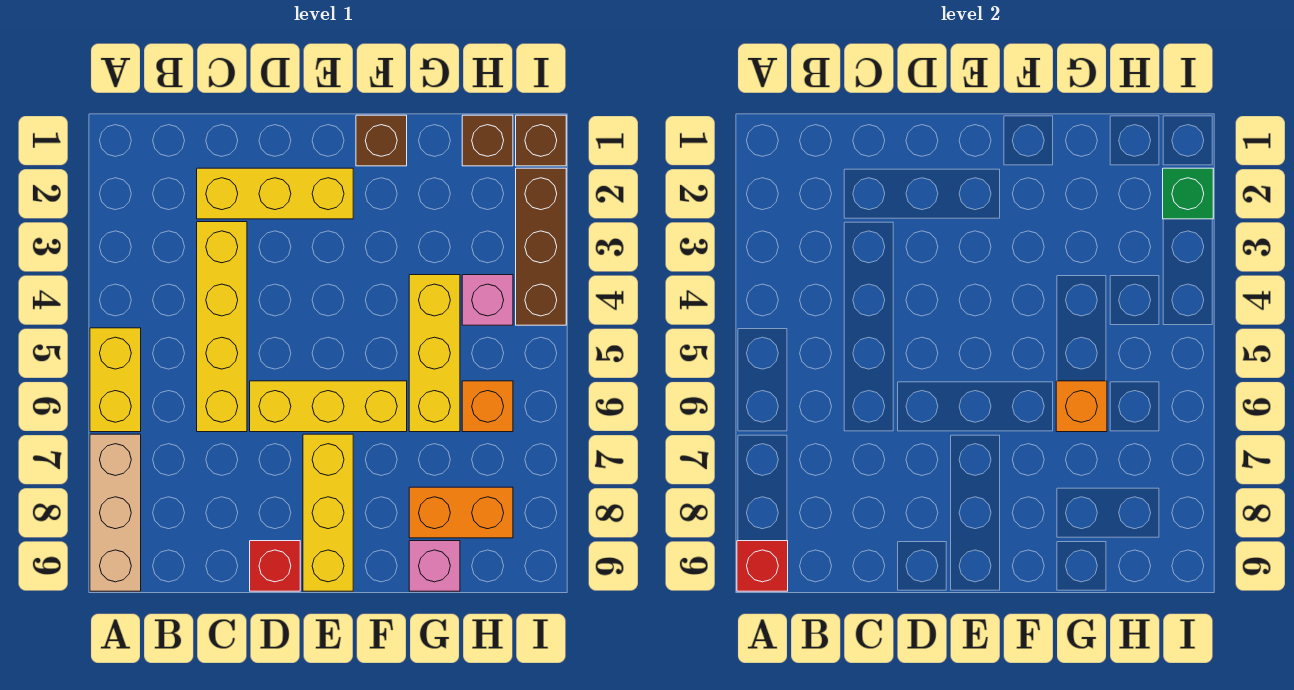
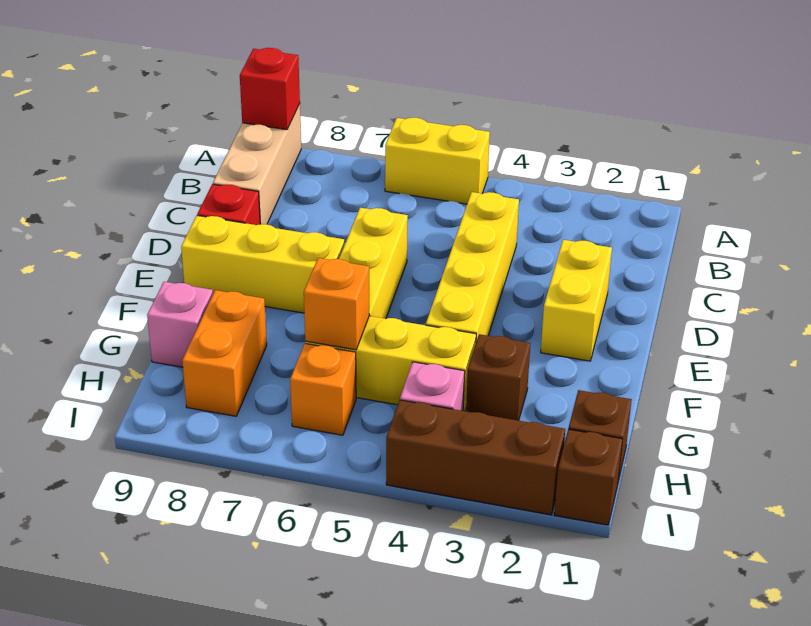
tan 1x3 brick [90,434,141,591] -> tan 1x3 brick turned to [213,104,301,224]
yellow 1x3 brick [197,168,353,219] -> yellow 1x2 brick [541,240,612,361]
yellow 1x4 brick [197,222,247,432] -> yellow 1x4 brick turned to [426,192,519,342]
brown 1x1 brick [356,115,407,166] -> brown 1x1 brick moved to [466,334,530,421]
green 1x1 brick [1163,168,1213,219] -> none

